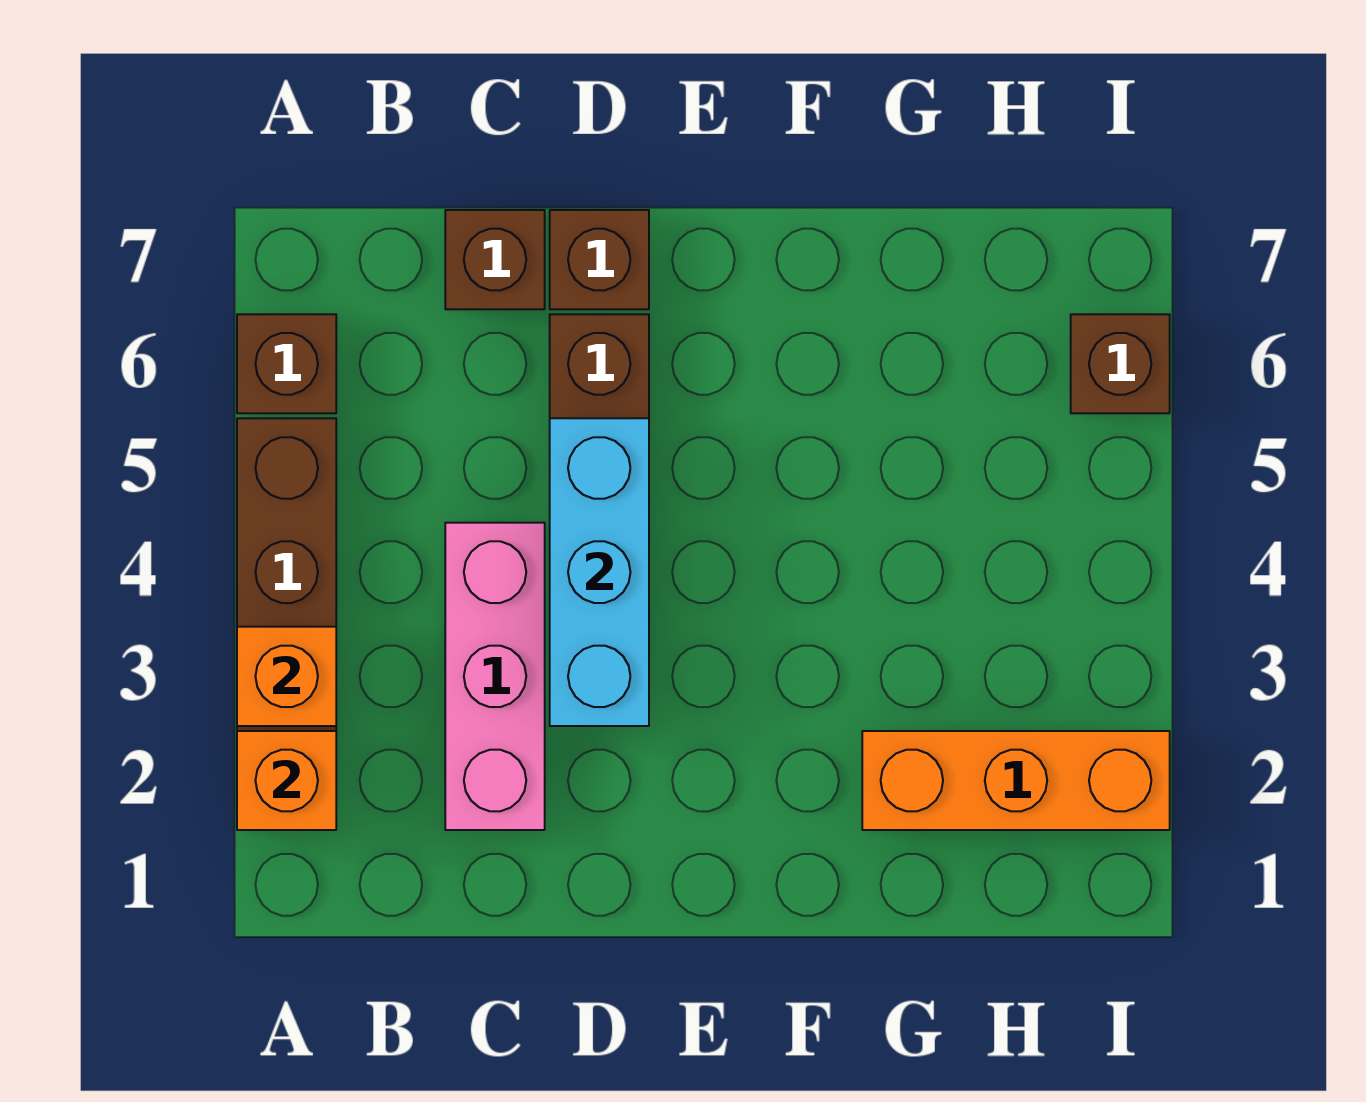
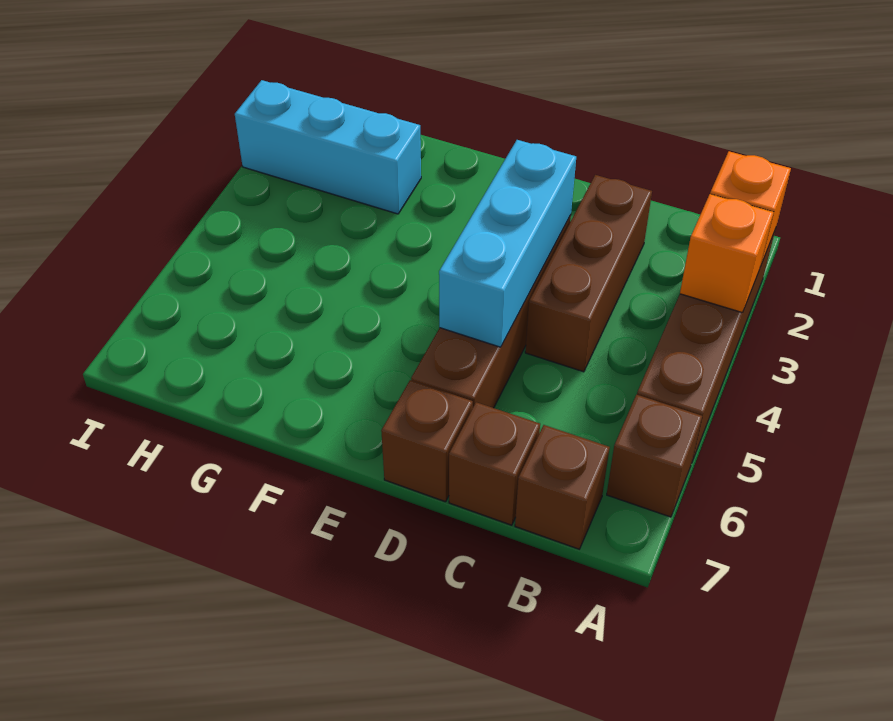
pink 1x3 brick [445,523,545,830] -> brown 1x3 brick [525,175,652,372]
orange 1x3 brick [862,731,1170,830] -> cyan 1x3 brick [235,80,421,214]
brown 1x1 brick [1071,314,1170,413] -> brown 1x1 brick moved to [515,425,610,549]

